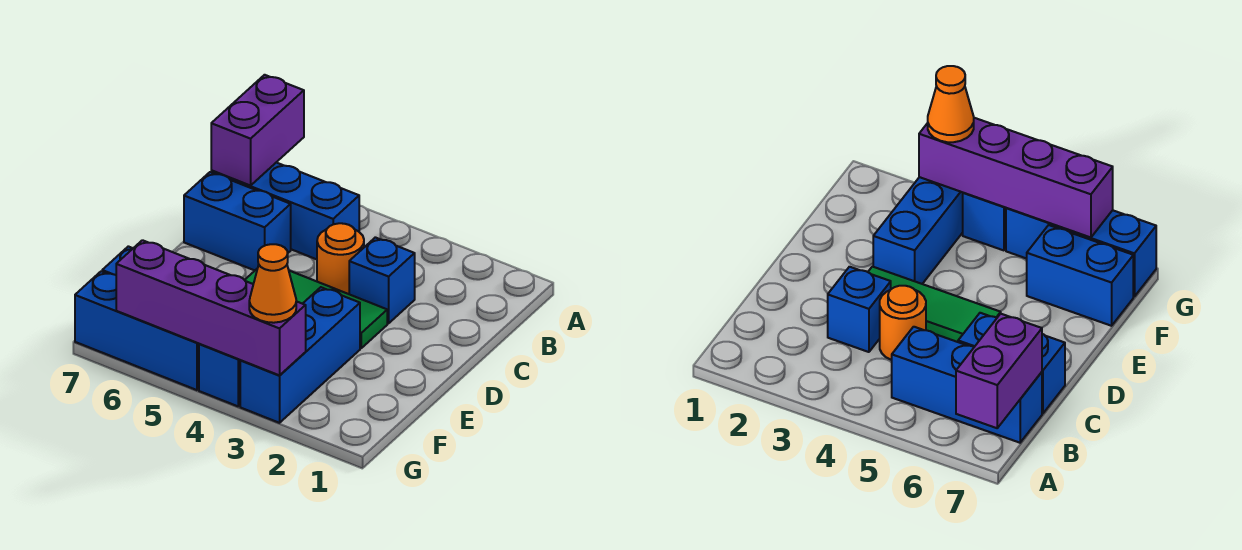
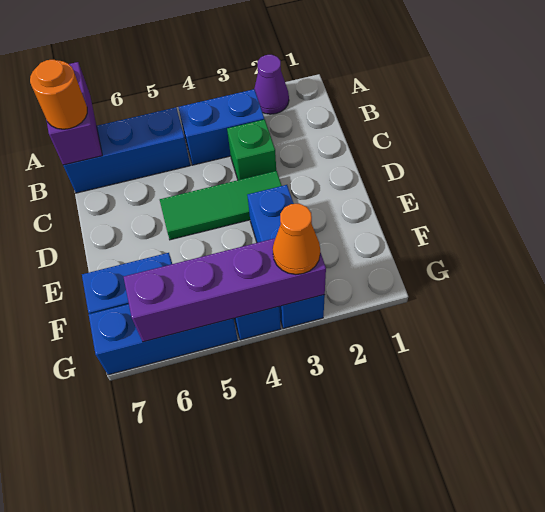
none -> purple 1x1 cone [254,55,289,114]
blue 1x1 brick [349,237,415,323] -> green 1x1 brick [227,119,276,180]
orange 1x1 round brick [317,223,364,294] -> orange 1x1 round brick moved to [30,60,87,129]
blue 1x2 brick [184,172,291,270] -> blue 1x2 brick moved to [178,89,264,165]

